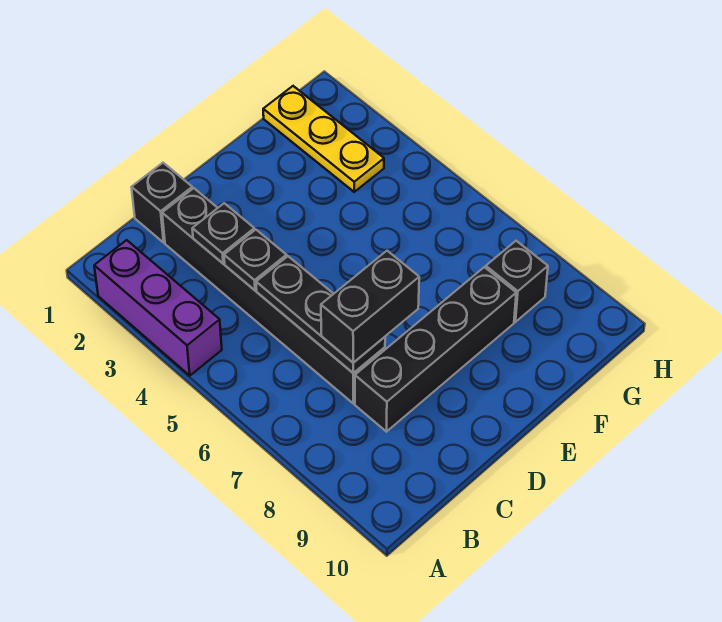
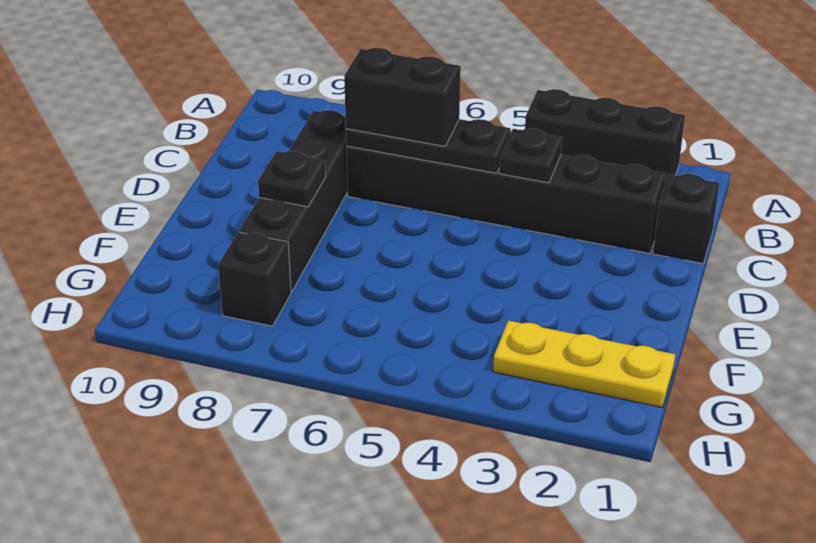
purple 1x3 brick [94,240,222,376] -> black 1x3 brick [525,89,685,183]
black 1x1 plate [192,203,254,263] -> black 1x1 plate moved to [258,151,326,207]
black 1x2 brick [321,251,419,363] -> black 1x2 brick turned to [344,48,461,146]

